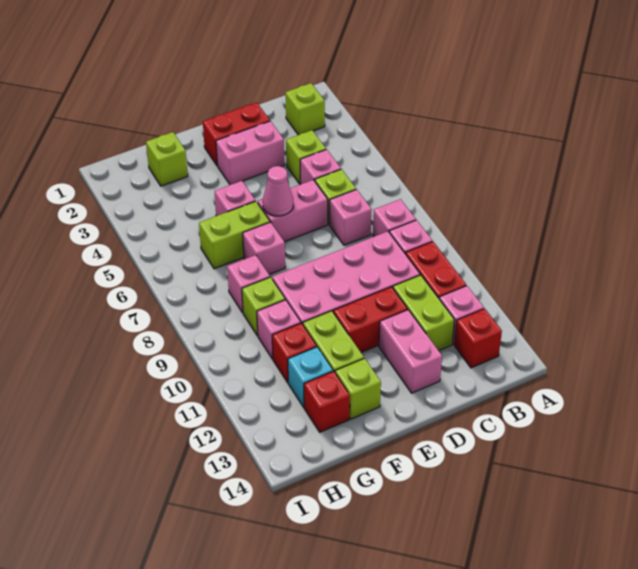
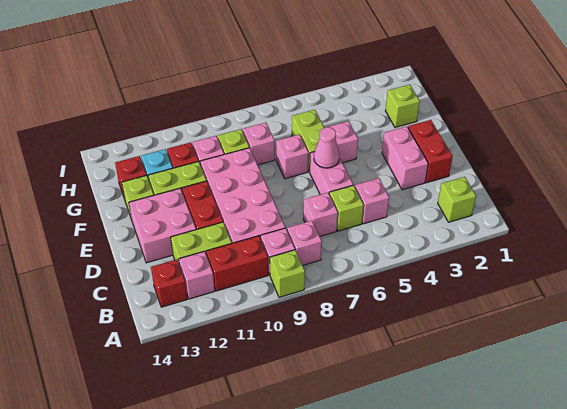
lime 1x1 brick [286,130,326,184] -> lime 1x1 brick moved to [270,250,305,297]
pink 1x2 brick [379,310,442,393] -> pink 2x2 brick [129,188,196,263]

